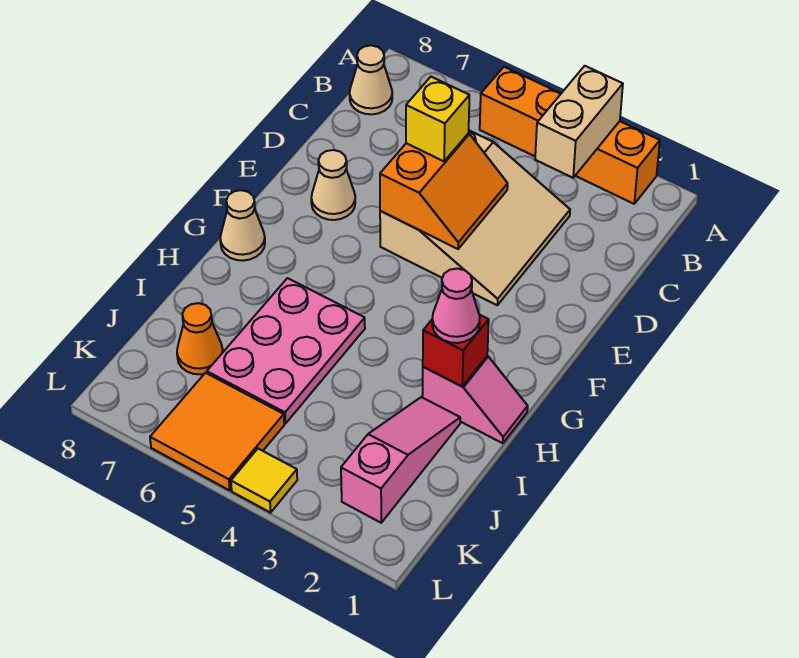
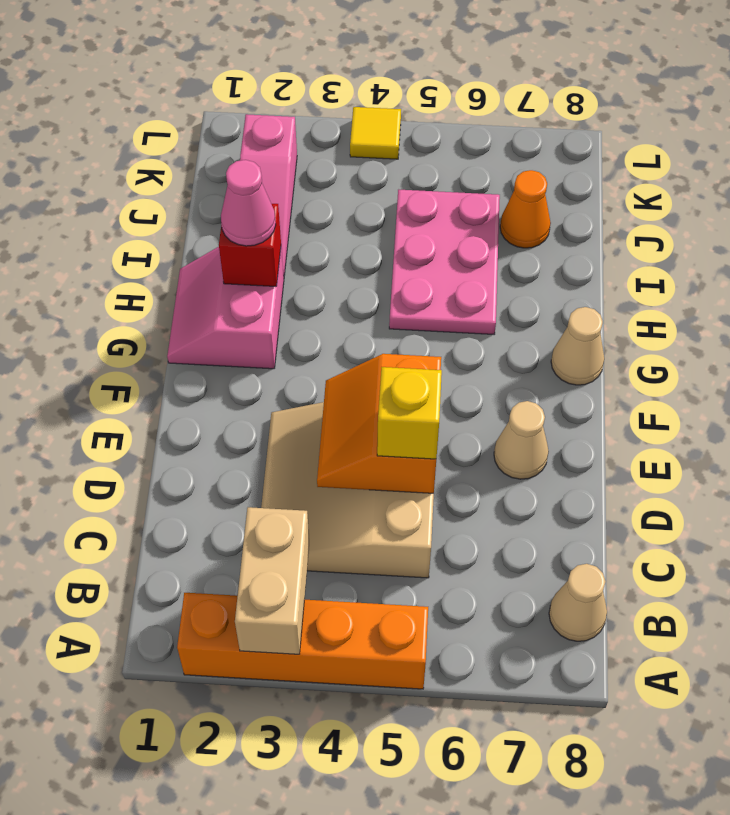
pink 1x2 slope [422,356,528,443] -> pink 2x2 slope [167,247,284,369]
orange 2x2 tile [150,373,284,490] -> none

